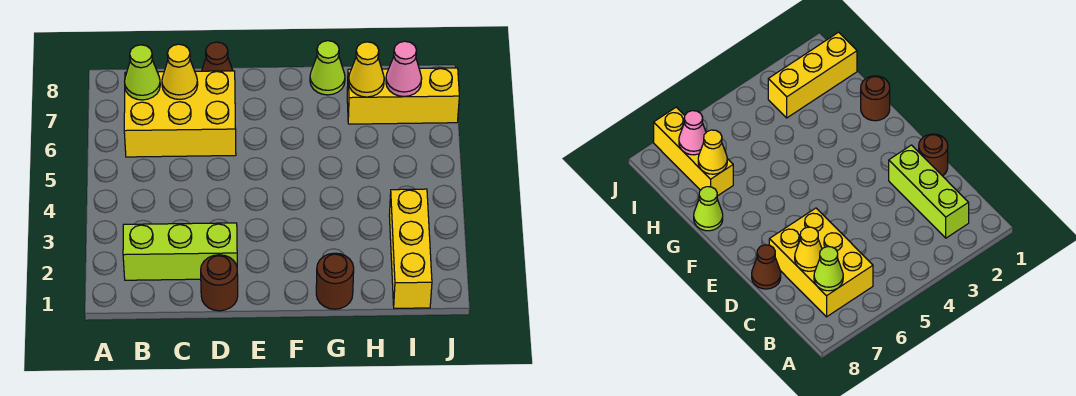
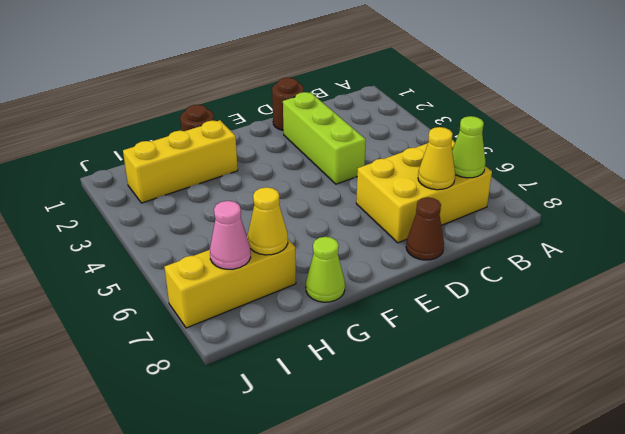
lime 1x3 brick [123,223,237,280] -> lime 1x3 brick turned to [283,92,366,184]
yellow 1x3 brick [389,189,432,308] -> yellow 1x3 brick turned to [123,120,238,203]

